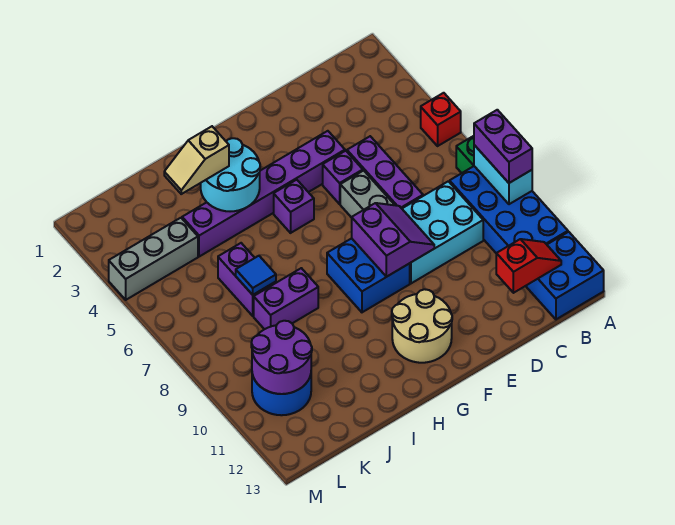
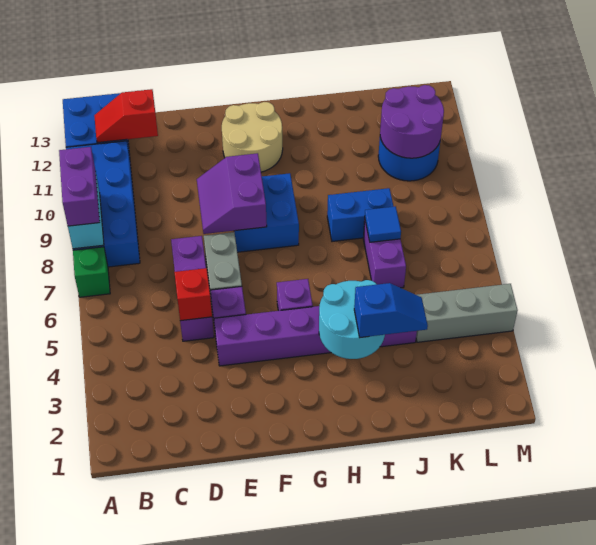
red 1x1 brick [421,93,461,146] -> red 1x1 brick moved to [174,268,212,321]
cyan 2x3 brick [402,181,483,283] -> none
tan 1x2 slope [164,126,229,194] -> blue 1x2 slope [354,283,428,338]
purple 1x2 brick [254,268,318,329] -> blue 1x2 brick [327,188,394,241]

